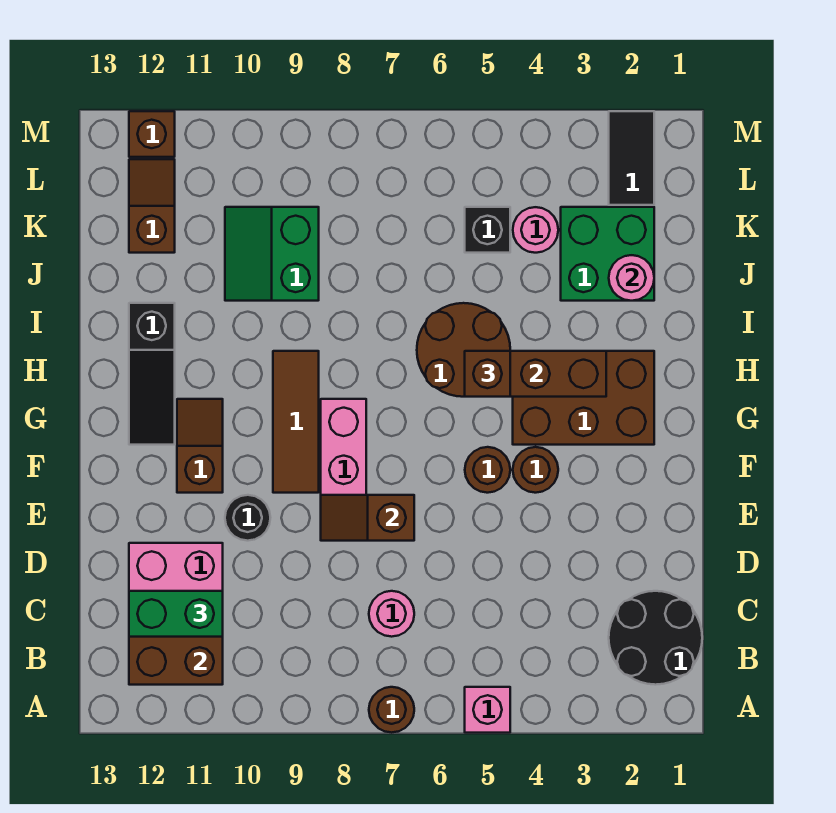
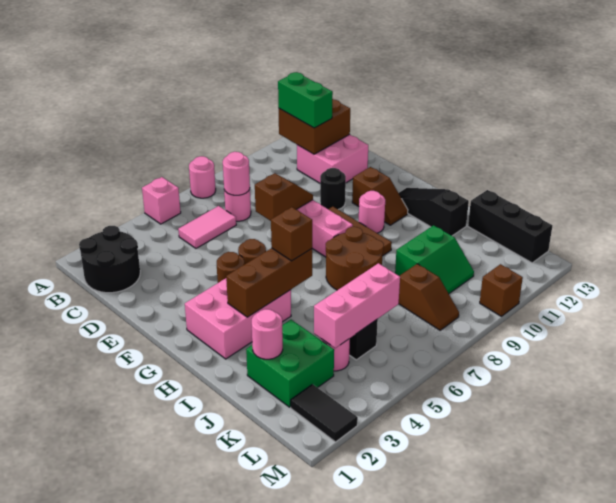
brown 1x1 round brick [369,687,414,733] -> pink 1x1 round brick [189,156,216,198]
none -> pink 1x2 tile [178,206,236,248]
none -> pink 1x1 round brick [223,152,250,195]
green 1x2 brick [129,591,223,637] -> green 1x2 brick turned to [278,72,333,128]
brown 2x3 brick [513,351,654,445] -> pink 2x3 brick [185,278,291,359]
none -> pink 1x1 round brick [359,191,385,233]
brown 2x2 round brick [417,303,510,397] -> brown 2x2 round brick moved to [326,227,384,290]
green 2x2 slope [225,207,319,301] -> green 2x2 slope turned to [395,225,474,294]
none -> black 1x3 brick [468,190,552,263]
none -> pink 1x3 brick [314,263,400,348]
brown 1x2 slope [129,159,175,253] -> brown 1x2 slope moved to [399,264,459,330]
brown 1x1 brick [129,111,175,157] -> brown 1x1 brick moved to [480,264,523,316]

